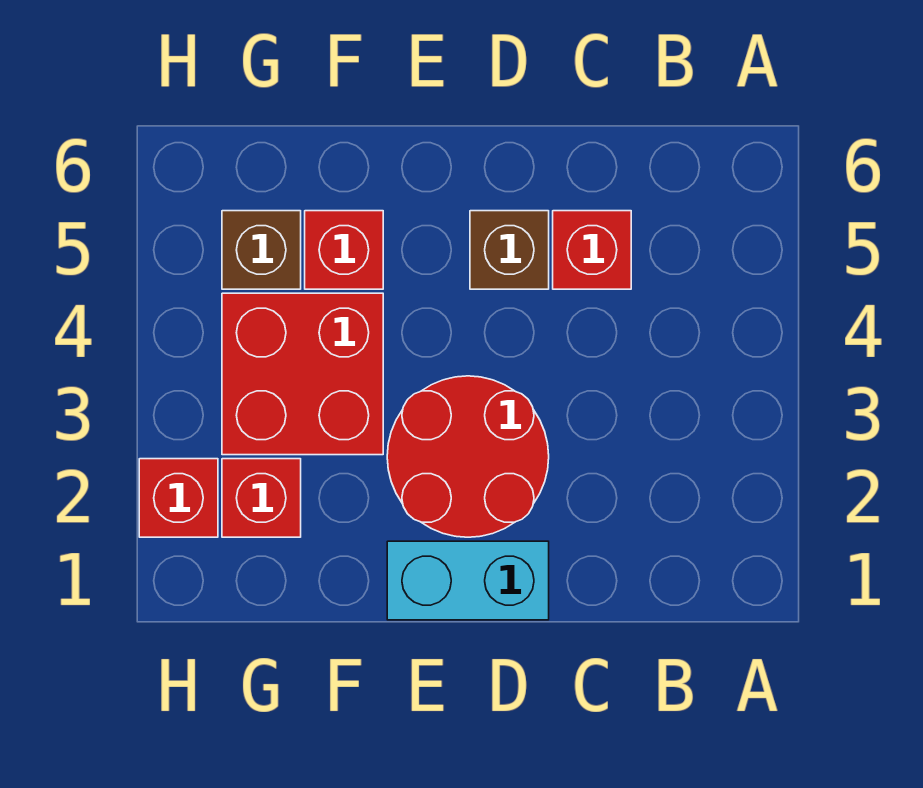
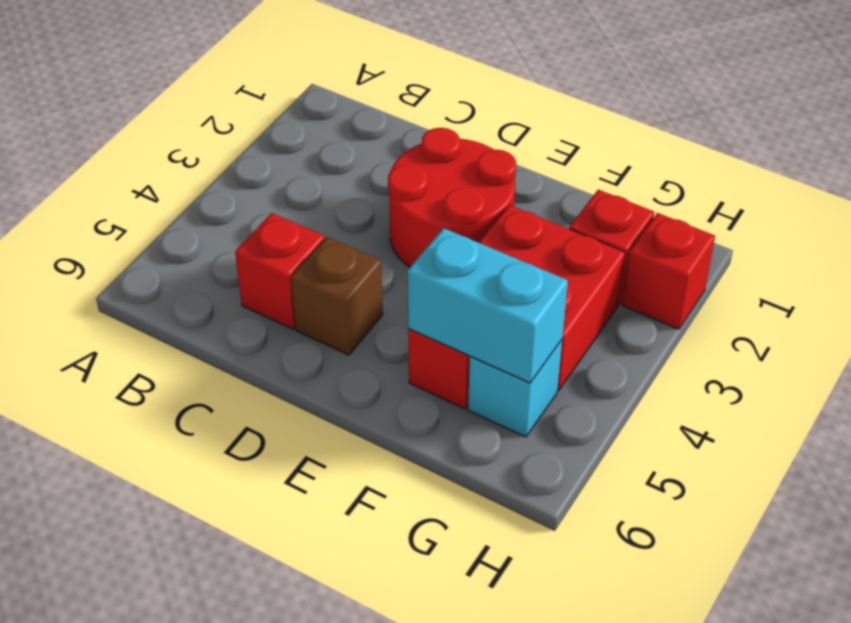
cyan 1x2 brick [387,541,549,620] -> cyan 1x2 brick moved to [408,228,568,383]
brown 1x1 brick [222,211,301,289] -> cyan 1x1 brick [468,340,562,437]

